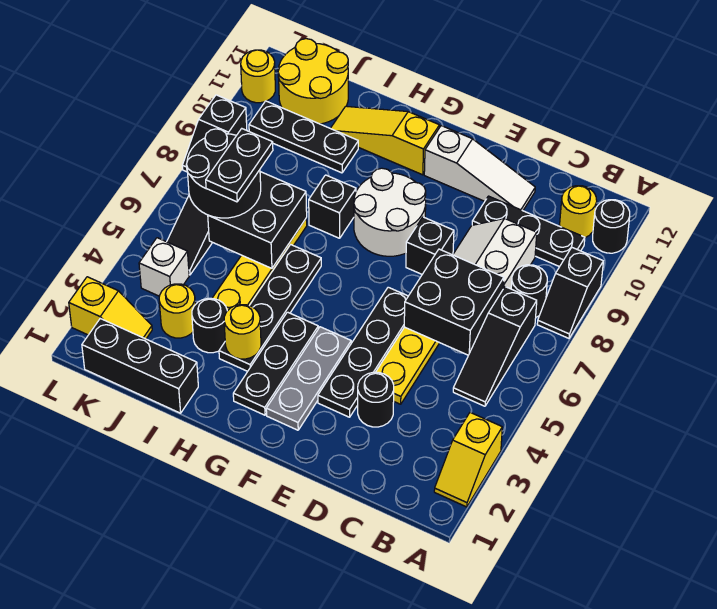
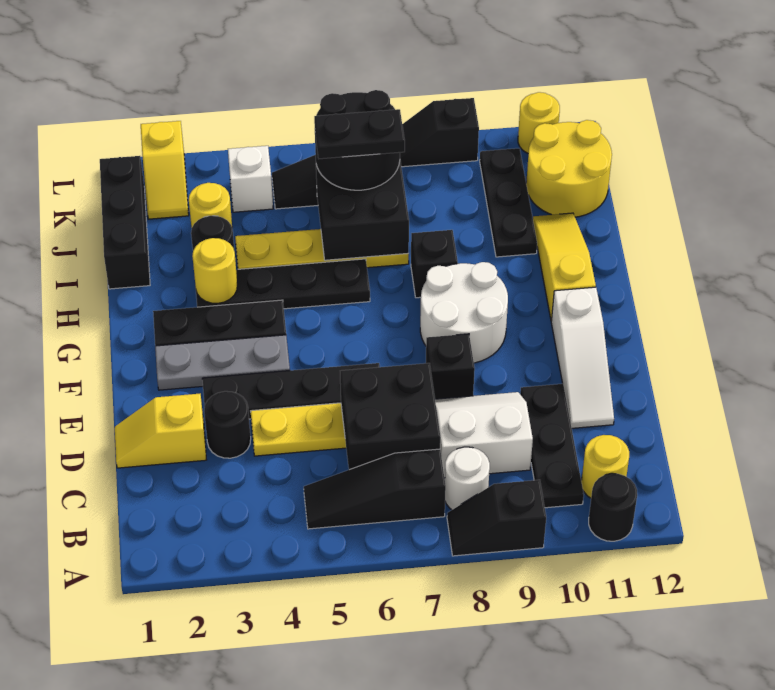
yellow 1x2 slope [434,413,502,507] -> yellow 1x2 slope moved to [115,394,206,468]
black 1x1 round brick [511,265,547,317] -> white 1x1 round brick [445,447,490,510]

